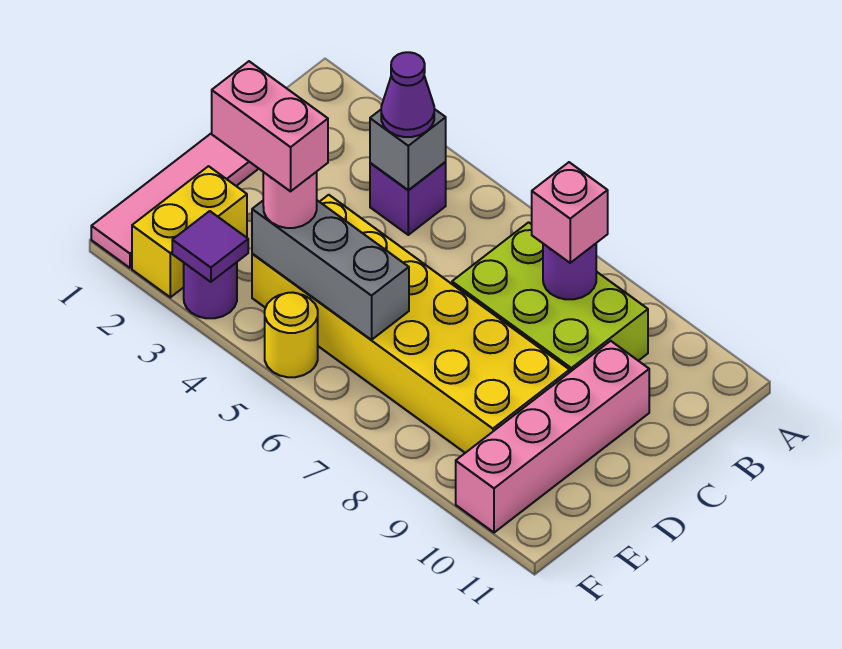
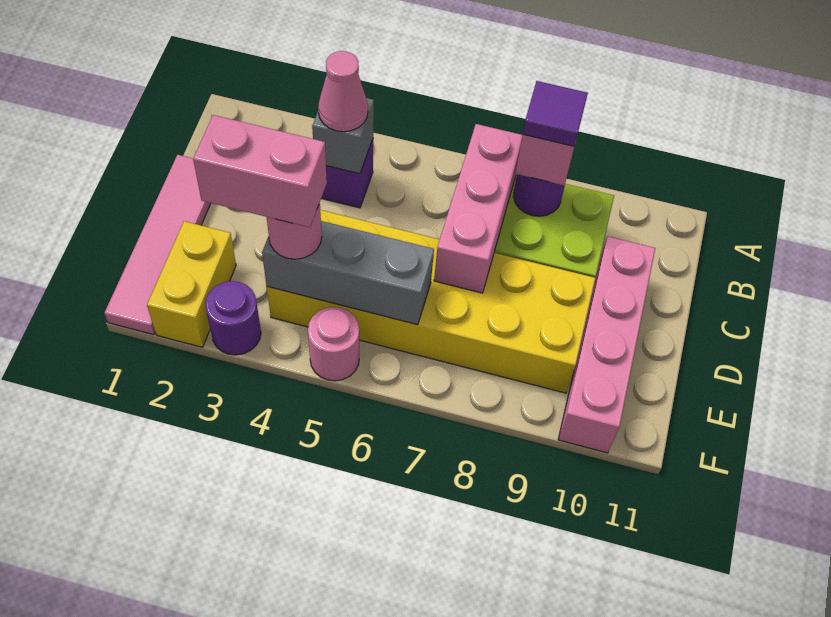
purple 1x1 cone [381,52,434,137] -> pink 1x1 cone [318,51,368,132]
none -> pink 1x3 brick [434,124,522,293]
purple 1x1 tile [172,211,248,282] -> purple 1x1 tile moved to [523,81,588,146]
yellow 1x1 round brick [265,293,318,377] -> pink 1x1 round brick [308,307,359,381]

